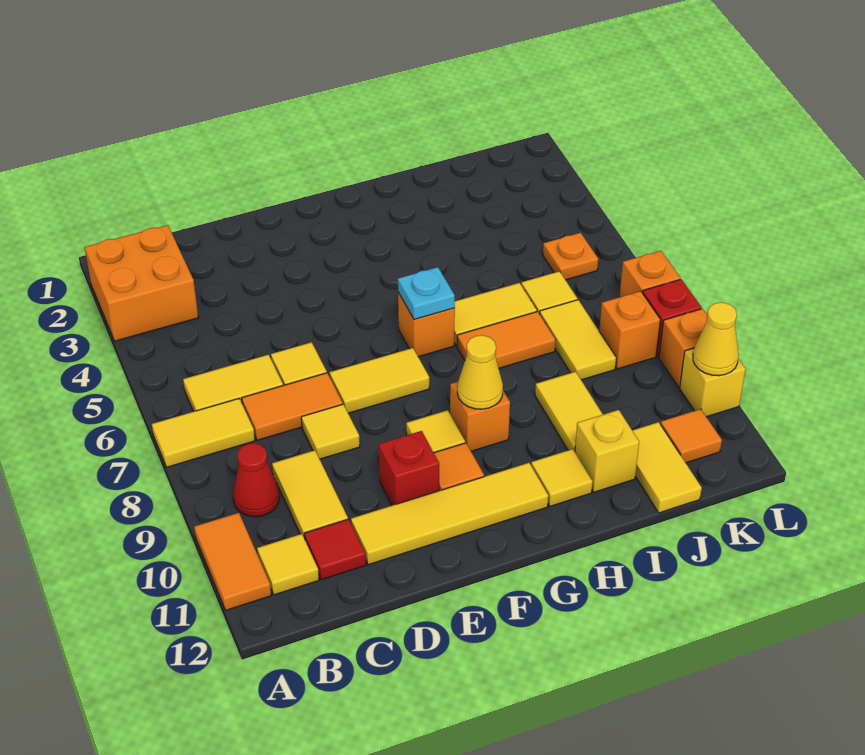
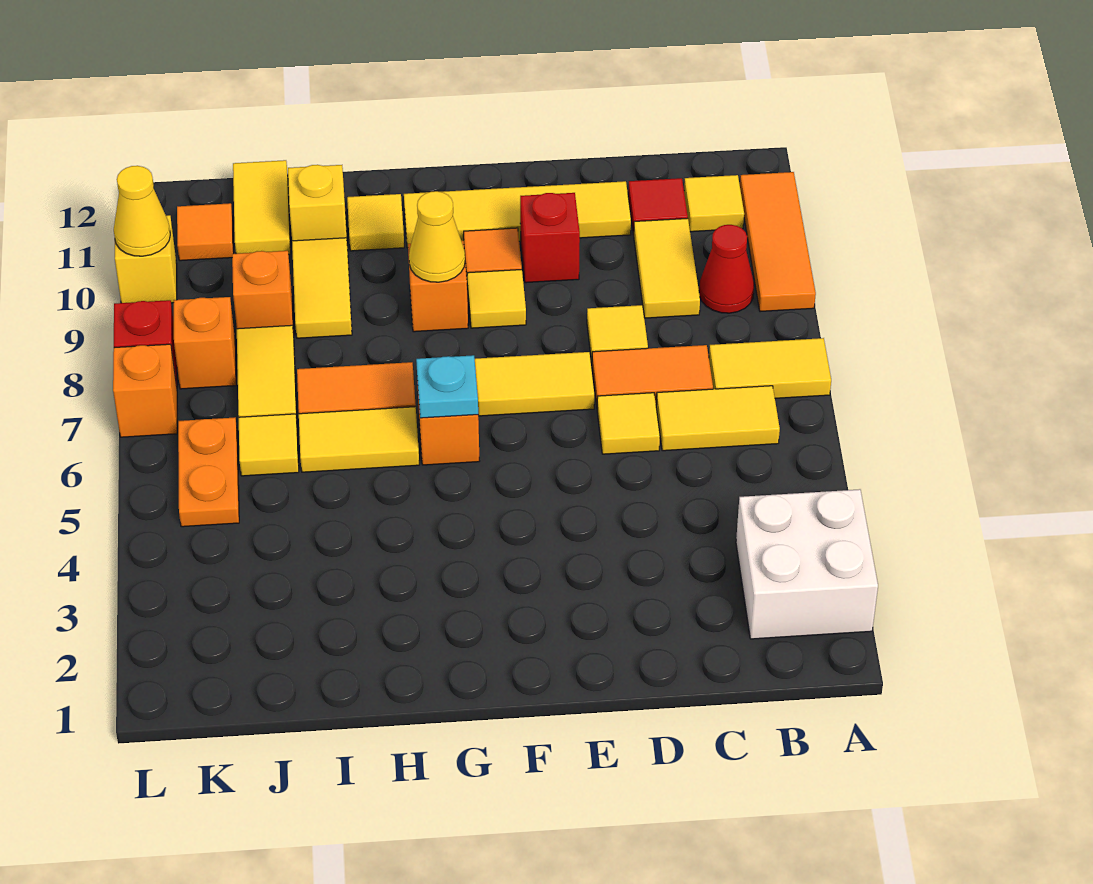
orange 2x2 brick [85,225,198,341] -> white 2x2 brick [736,489,878,639]
orange 1x2 tile [194,513,271,610] -> orange 1x3 tile [740,172,816,312]
orange 1x1 plate [543,233,598,280] -> orange 1x2 plate [178,418,239,527]
orange 1x1 brick [659,309,707,387] -> orange 1x1 brick moved to [232,251,294,335]

